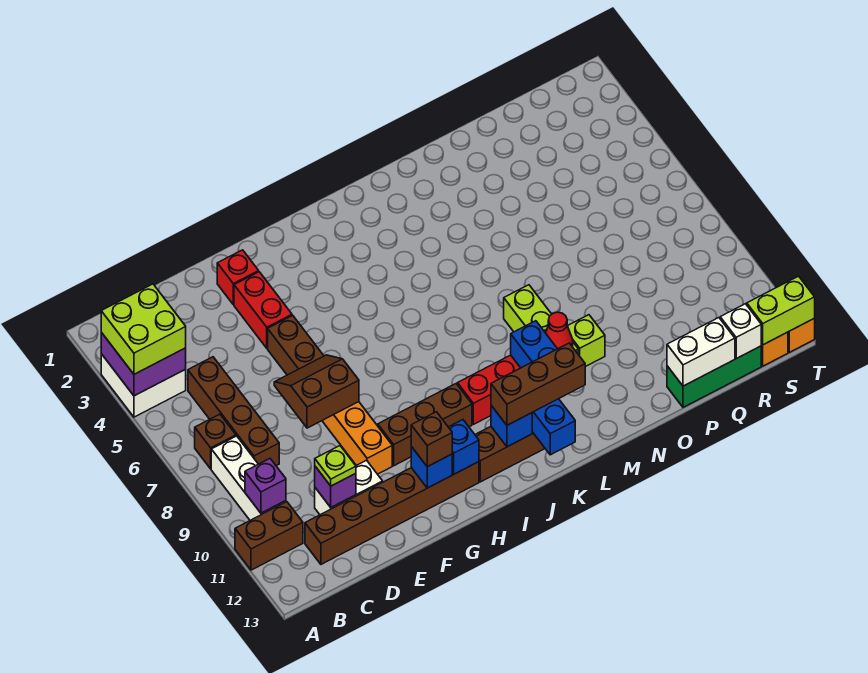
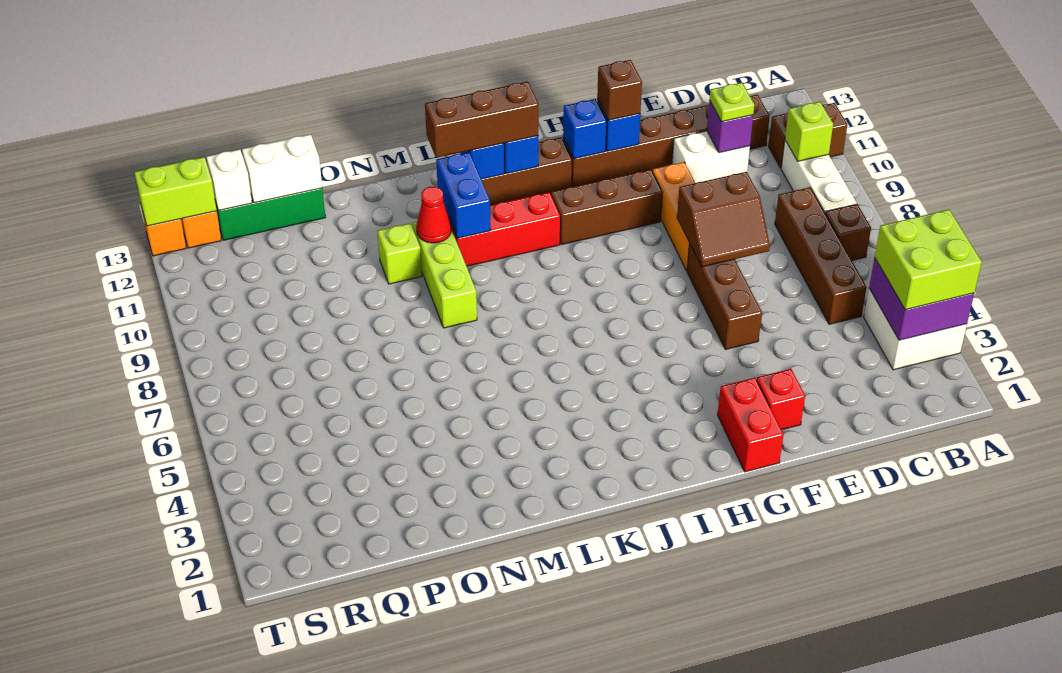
purple 1x1 brick [245,459,286,513] -> lime 1x1 brick [785,102,833,161]
red 1x2 brick [234,272,292,348] -> red 1x2 brick moved to [718,378,783,472]

